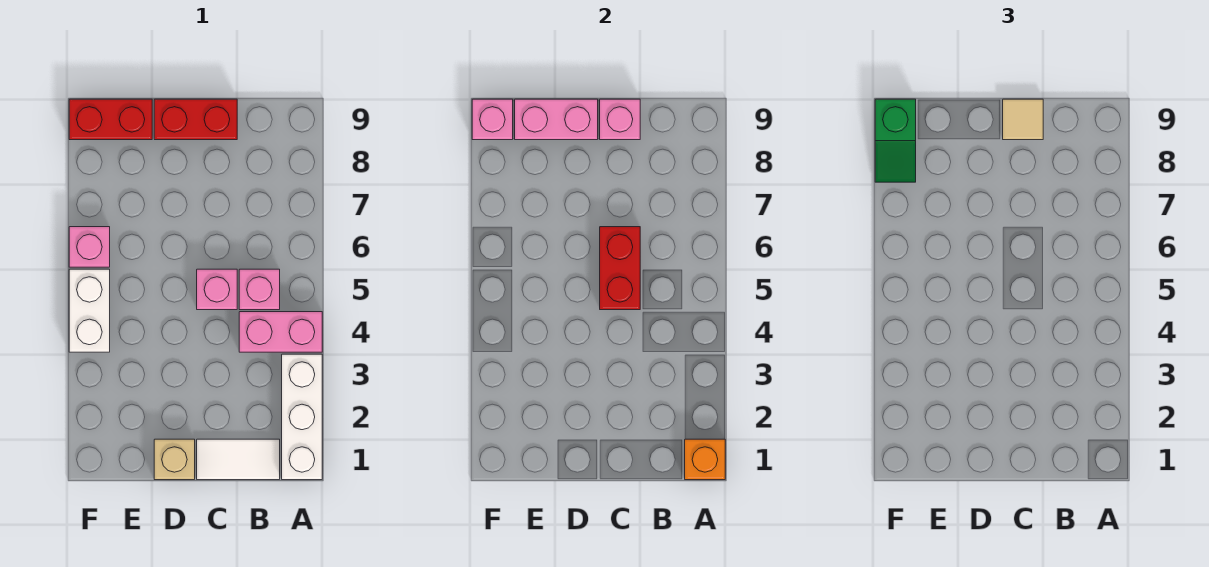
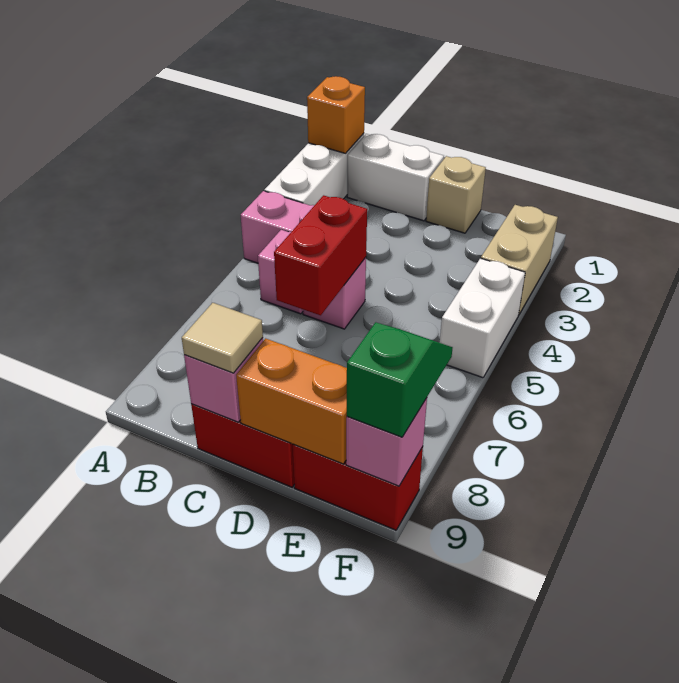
white 1x2 tile [197,439,280,480] -> white 1x2 brick [347,134,444,221]
pink 1x2 brick [515,99,598,140] -> orange 1x2 brick [236,338,347,464]
none -> tan 1x2 brick [481,205,558,314]
pink 1x1 brick [69,227,110,267] -> none

